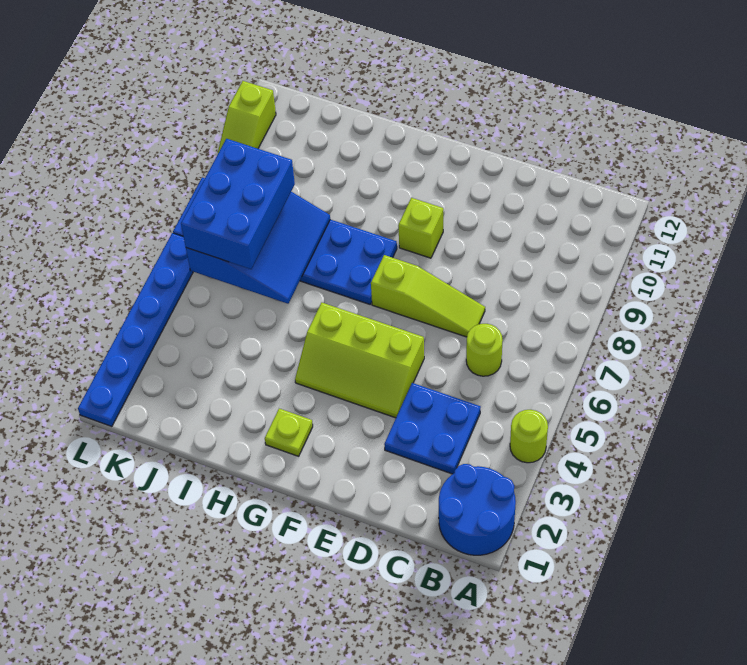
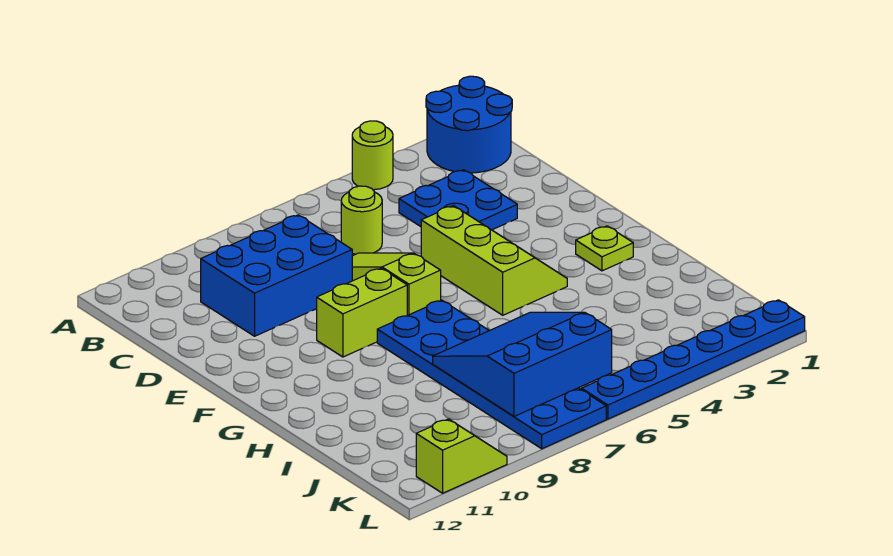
lime 1x1 brick [398,198,443,258] -> lime 1x2 brick [317,268,407,357]
blue 2x3 brick [181,139,295,269] -> blue 2x3 brick moved to [201,215,352,336]

